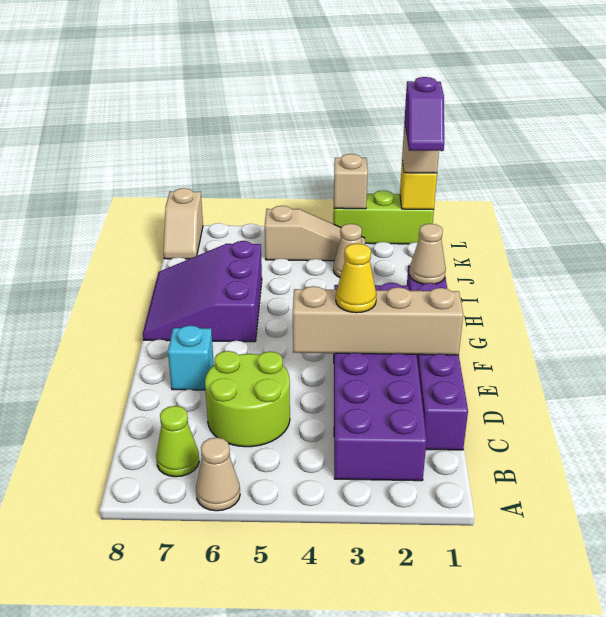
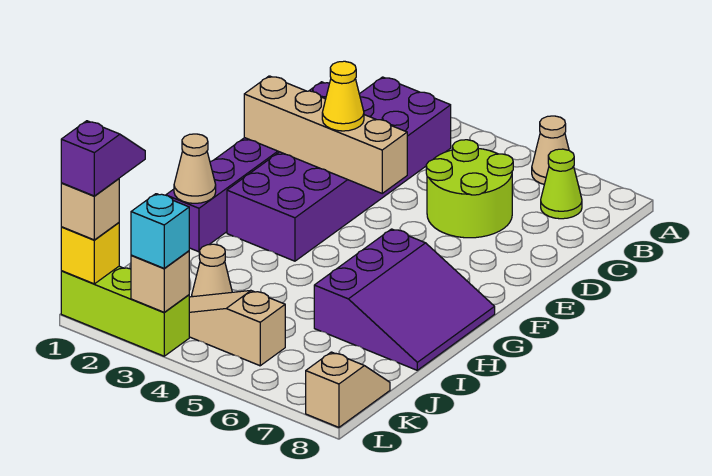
cyan 1x1 brick [168,325,214,390] -> cyan 1x1 brick moved to [131,194,189,268]

